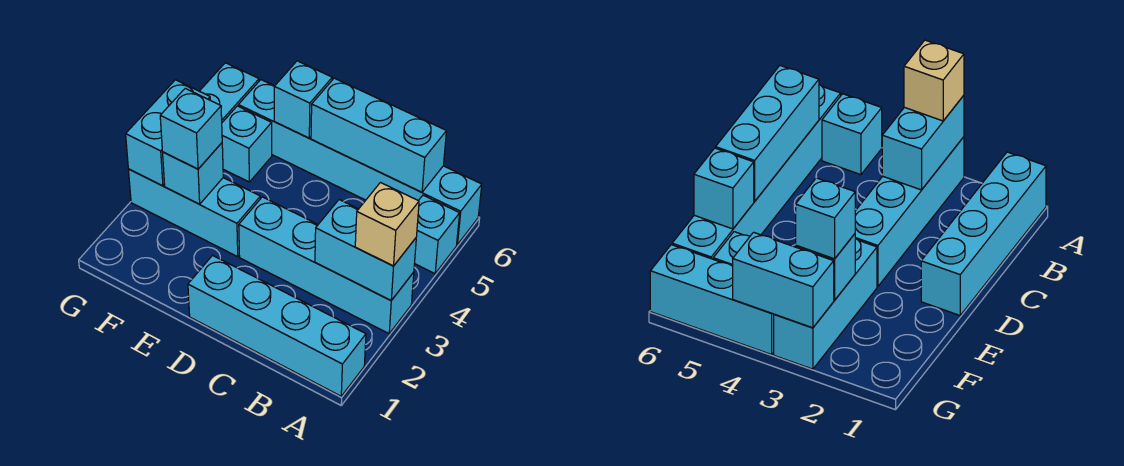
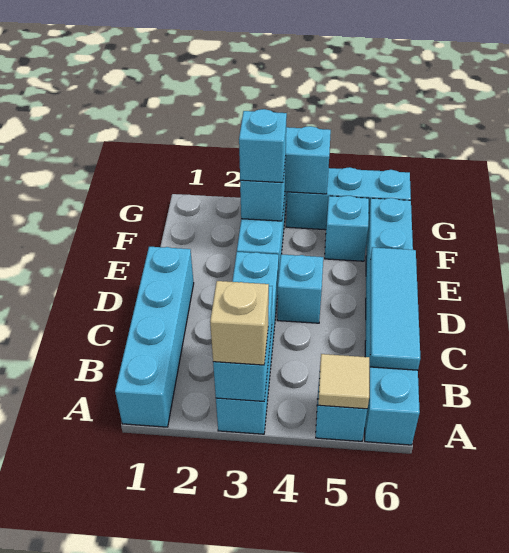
none -> tan 1x1 tile [318,354,369,409]
cyan 1x3 brick [311,78,446,192] -> cyan 1x3 tile [370,247,420,370]
cyan 1x1 brick [274,61,332,138] -> cyan 1x1 brick moved to [277,254,323,323]

